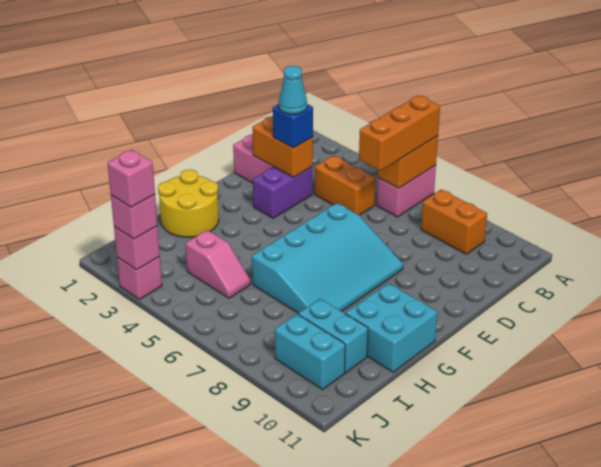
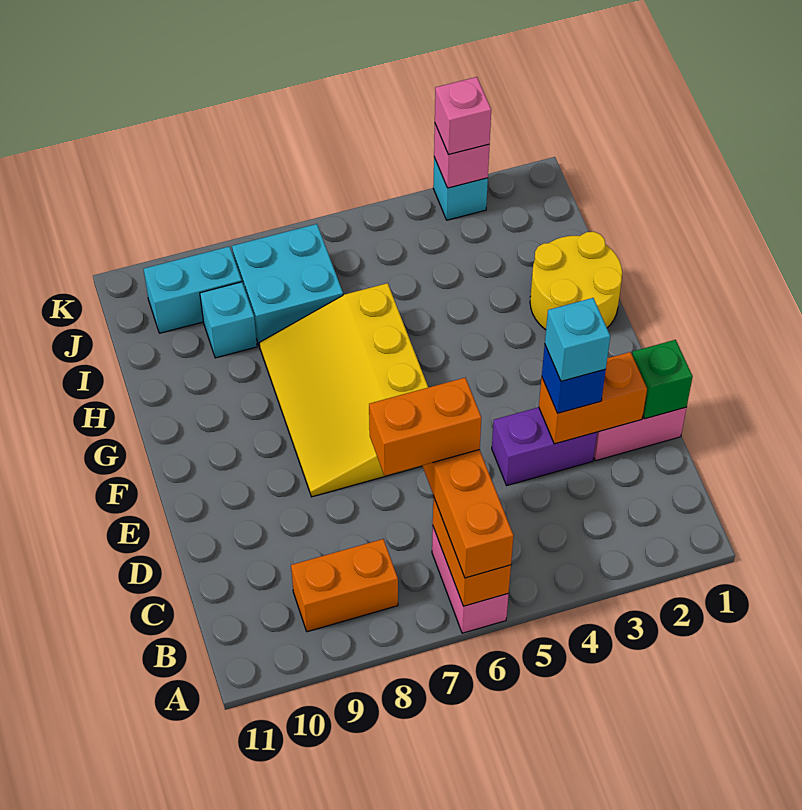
orange 1x2 brick [315,155,376,215] -> orange 1x2 brick moved to [369,378,481,476]
none -> green 1x1 brick [632,340,693,419]
purple 1x2 brick [253,167,313,218] -> purple 1x2 brick turned to [492,407,597,485]
cyan 1x1 cone [279,66,307,114] -> cyan 1x1 brick [545,298,610,381]
cyan 3x4 slope [252,203,403,313] -> yellow 3x4 slope [259,283,428,497]
cyan 2x2 brick [345,283,437,372] -> cyan 2x2 brick moved to [232,224,343,346]
pink 1x2 slope [186,230,250,298] -> none
cyan 1x2 brick [298,299,368,373] -> cyan 1x1 brick [200,282,257,358]
pink 1x1 brick [117,257,162,299] -> cyan 1x1 brick [433,157,488,220]
pink 1x1 brick [108,150,155,207] -> none

